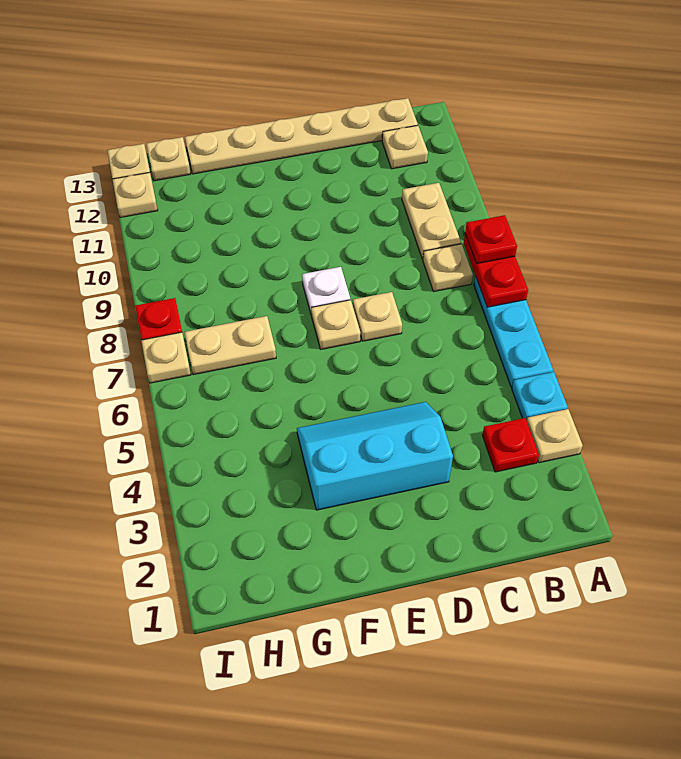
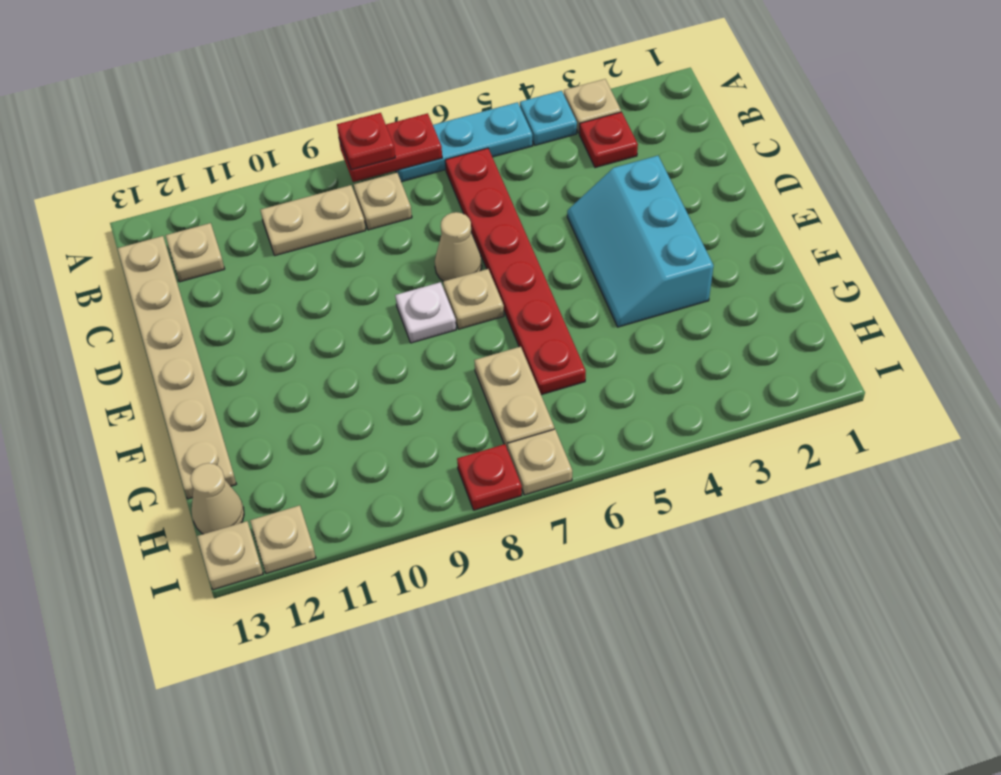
none -> red 1x6 plate [445,148,586,395]
tan 1x1 plate [353,292,402,341] -> tan 1x1 cone [435,212,482,281]
tan 1x1 plate [146,137,190,181] -> tan 1x1 cone [190,463,244,534]

